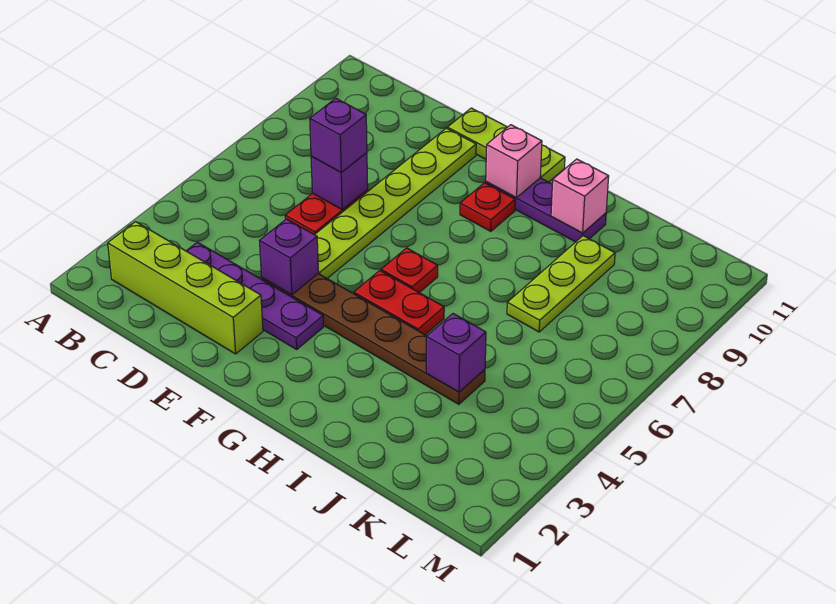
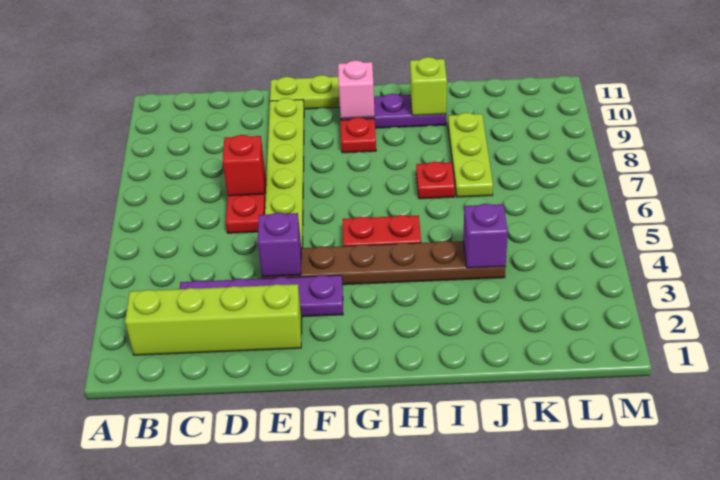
purple 1x1 brick [311,153,368,210] -> red 1x1 brick [222,135,265,196]
purple 1x1 brick [310,98,367,172] -> none
red 1x1 plate [381,248,438,293] -> red 1x1 plate moved to [416,162,455,199]
pink 1x1 brick [551,159,609,233] -> lime 1x1 brick [410,57,447,115]

